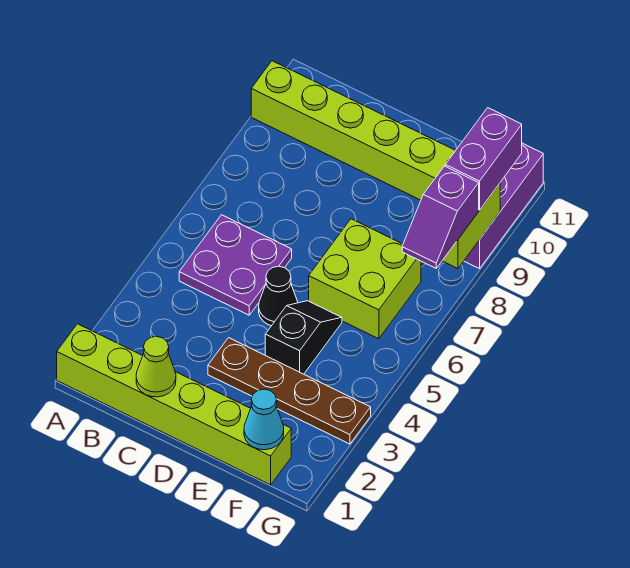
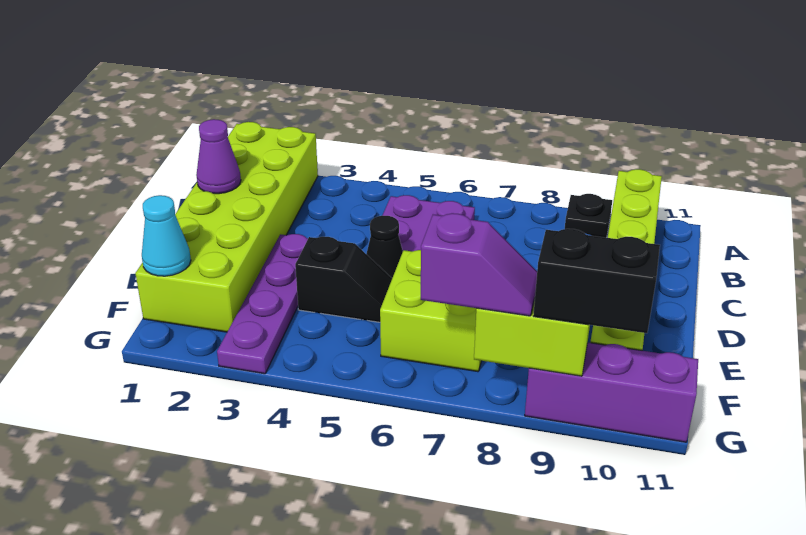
lime 1x6 brick [57,324,291,485] -> lime 2x6 brick [135,122,318,332]
none -> black 1x1 plate [565,194,612,238]
lime 1x1 cone [136,336,176,397] -> purple 1x1 cone [196,119,241,194]
brown 1x4 plate [208,338,371,444] -> purple 1x4 plate [217,234,308,374]
purple 1x2 slope [402,166,479,268] -> purple 1x2 slope turned to [421,213,537,316]
purple 1x2 brick [445,108,522,210] -> black 1x2 brick [533,229,660,333]

